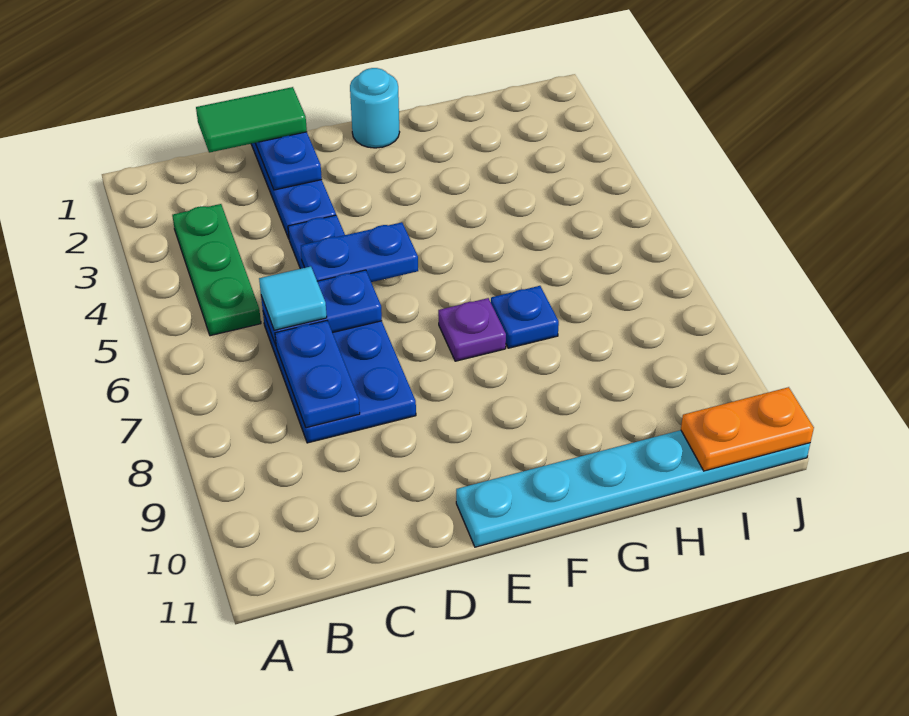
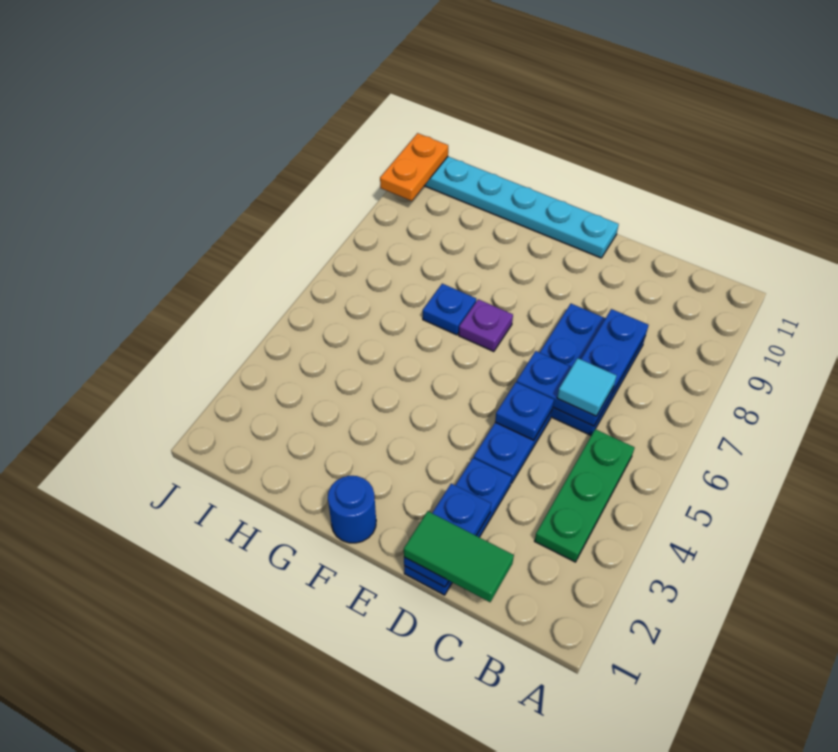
blue 1x2 plate [301,222,418,282] -> blue 1x1 plate [495,382,554,440]
cyan 1x1 round brick [350,68,400,148] -> blue 1x1 round brick [328,476,376,543]
orange 1x2 plate [681,387,814,471] -> orange 1x2 plate turned to [380,133,448,201]

